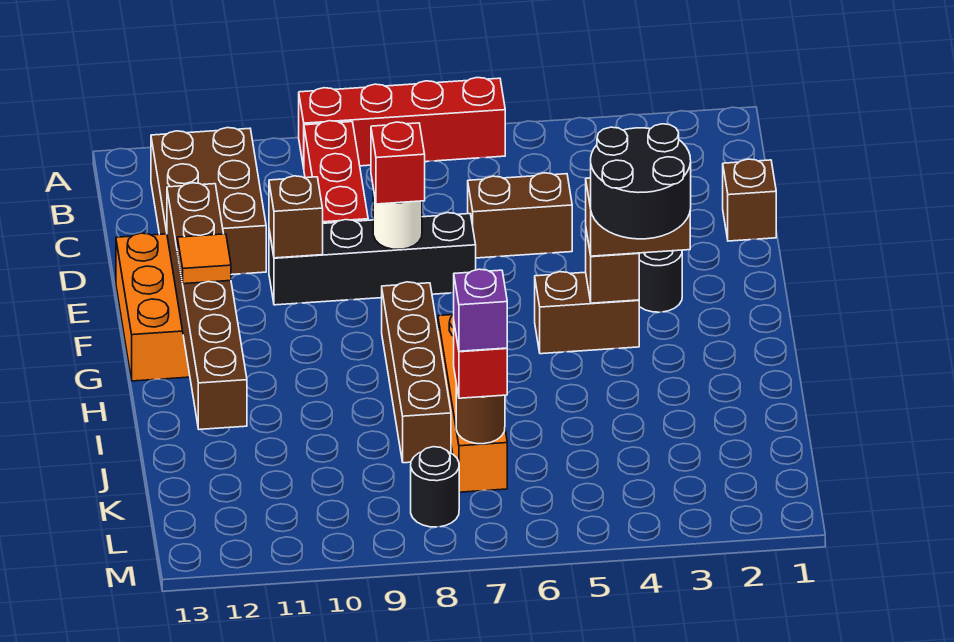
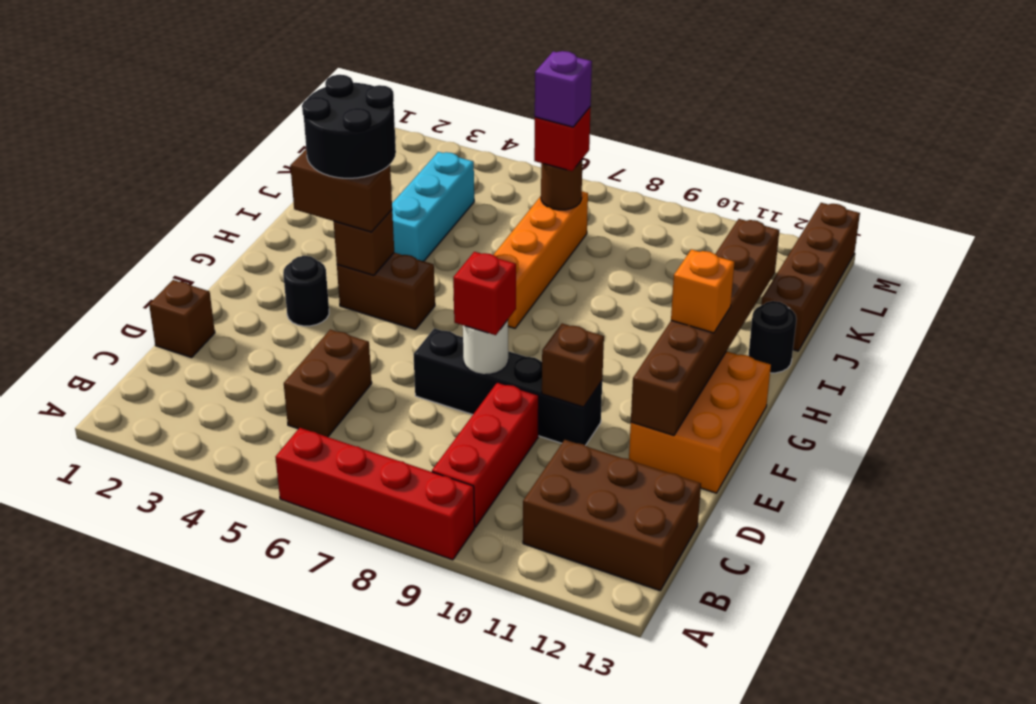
brown 2x3 brick [151,128,266,275] -> brown 2x3 brick turned to [523,440,701,591]
brown 1x2 brick [468,173,572,258] -> brown 1x2 brick turned to [284,329,372,437]
brown 1x4 brick [382,282,451,463] -> brown 1x4 brick moved to [761,203,860,351]
orange 1x1 tile [177,234,231,284] -> orange 1x1 brick [671,249,735,333]
none -> cyan 1x3 brick [392,152,474,261]
black 1x1 round brick [411,447,459,527] -> black 1x1 round brick moved to [748,301,796,373]

